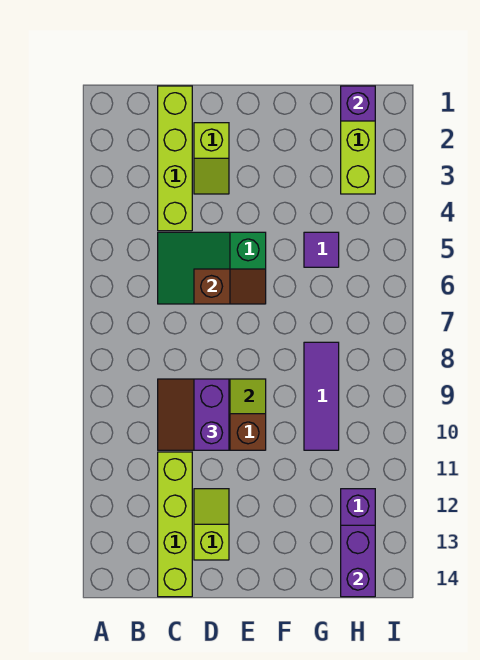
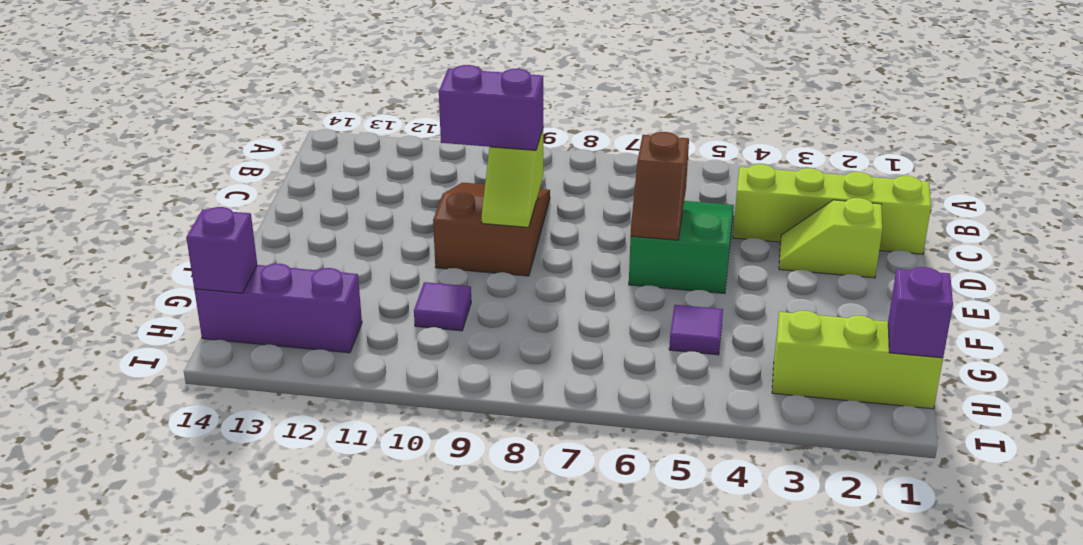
lime 1x4 brick [158,452,192,597] -> none
lime 1x2 slope [194,489,229,560] -> none
purple 1x3 tile [304,342,339,450] -> purple 1x1 tile [414,282,471,331]
purple 1x2 brick [341,525,375,597] -> purple 1x1 brick [186,207,257,293]

